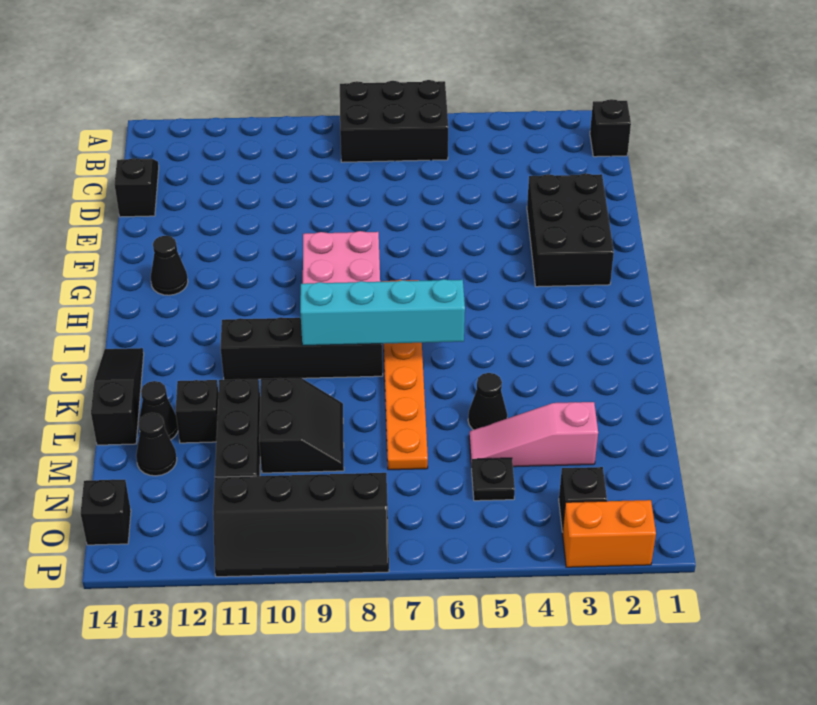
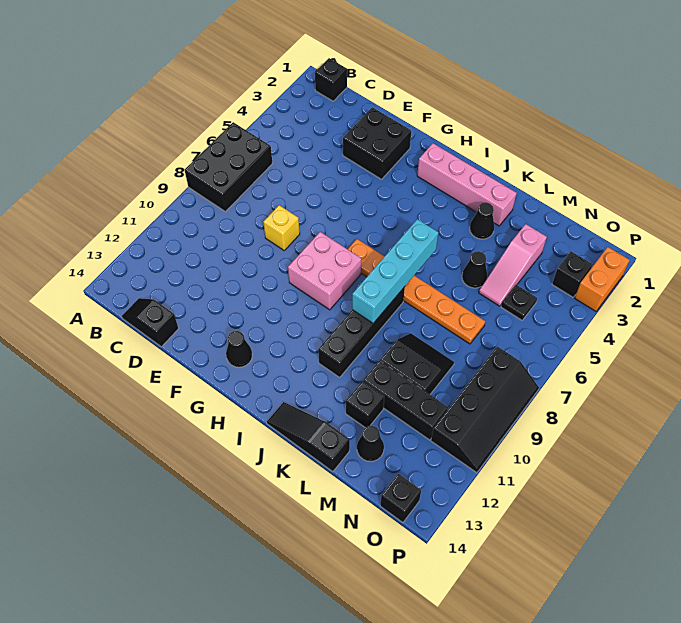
black 2x3 brick [527,173,614,287] -> black 2x2 brick [343,107,411,179]
none -> yellow 1x1 brick [263,205,300,250]
none -> pink 1x4 brick [417,143,517,226]
black 1x1 cone [139,381,178,440] -> black 1x1 cone moved to [470,202,494,239]

